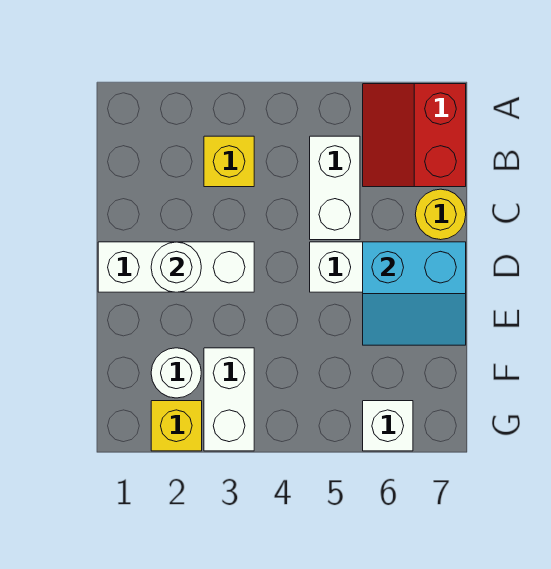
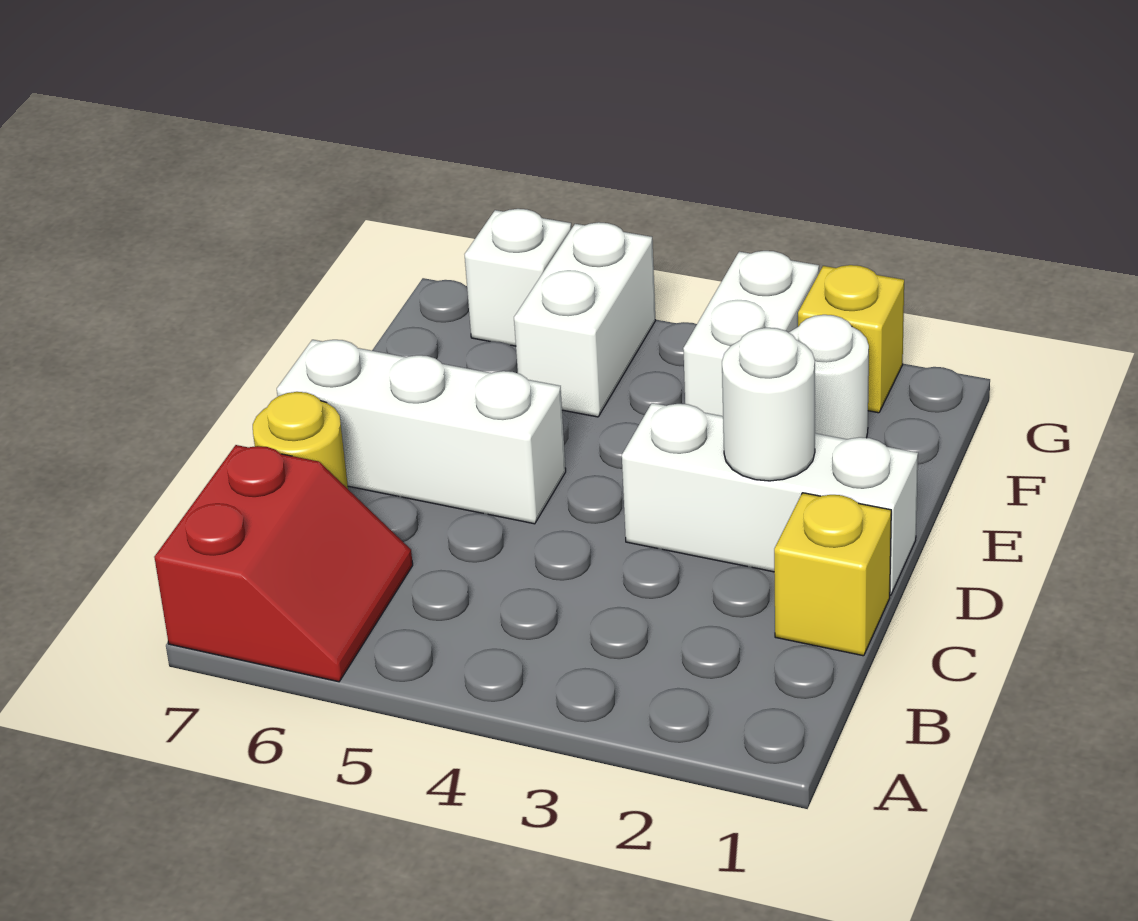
yellow 1x1 brick [204,136,254,187] -> yellow 1x1 brick moved to [774,493,891,656]
white 1x2 brick [310,136,360,240] -> white 1x2 brick moved to [514,222,655,417]
cyan 2x2 slope [363,242,466,345] -> none

